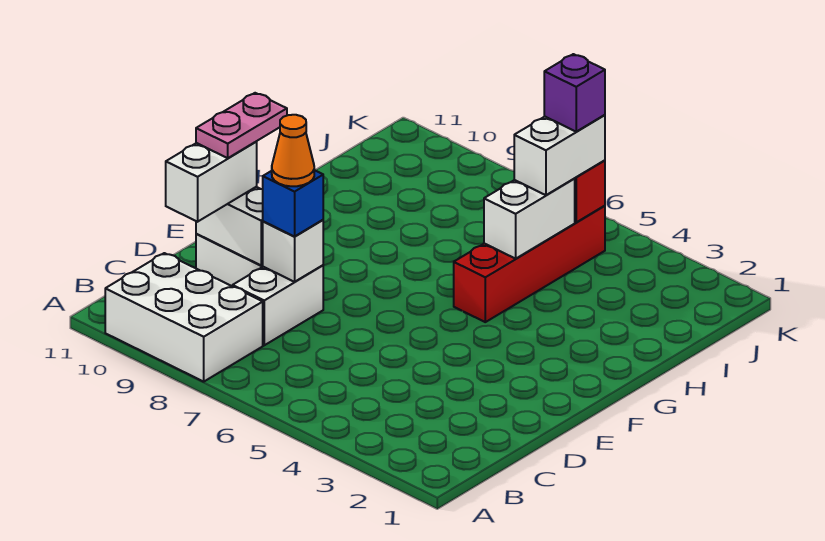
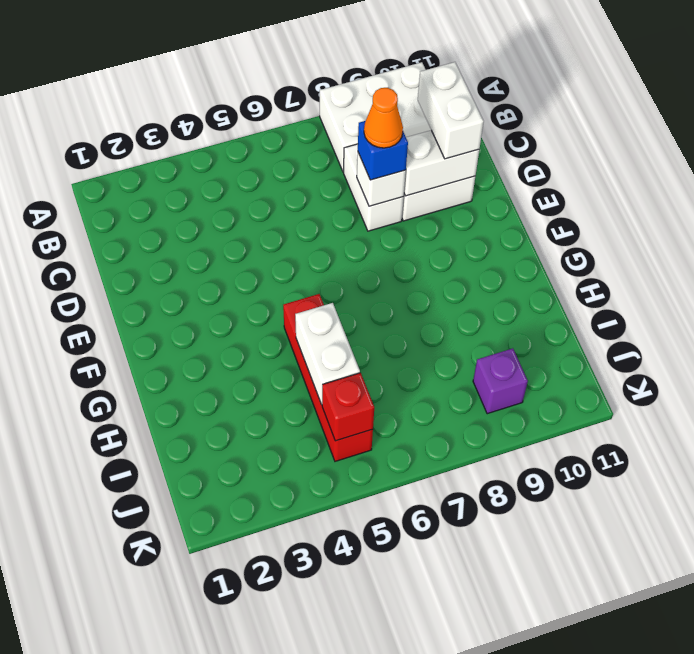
pink 1x2 plate [196,93,287,158] -> none
white 1x2 brick [514,115,605,195] -> none
purple 1x1 brick [544,54,605,132] -> purple 1x1 brick moved to [473,348,528,414]

